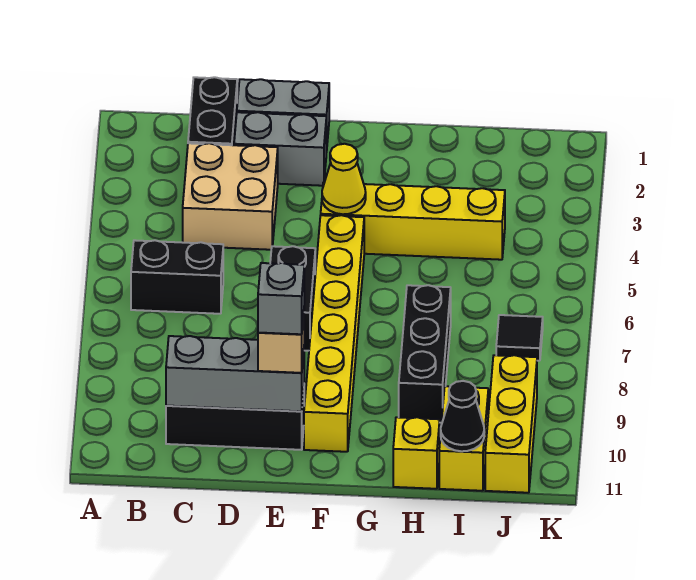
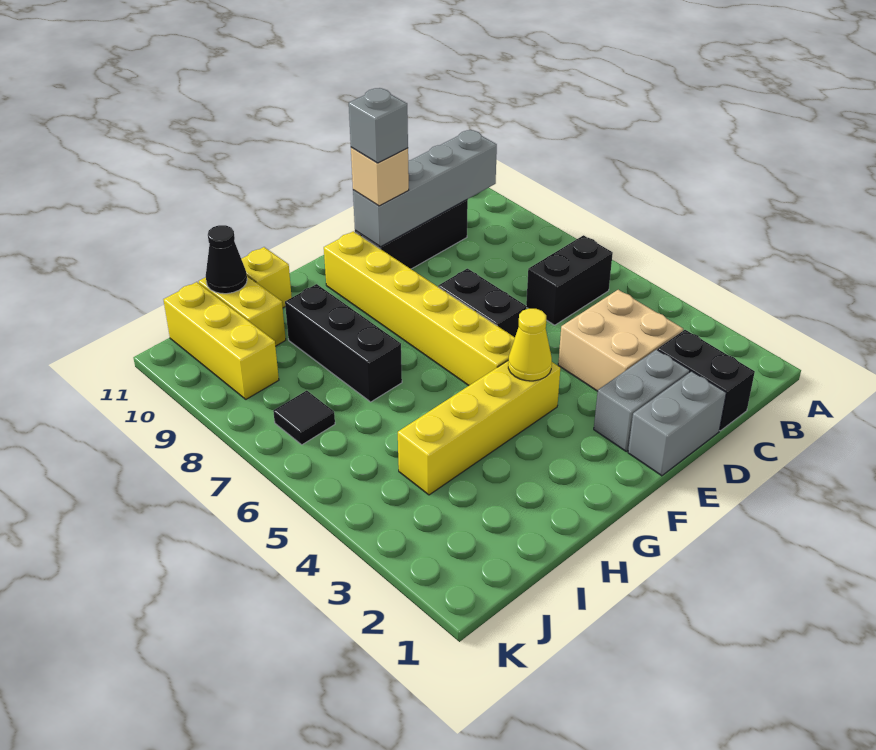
grey 1x3 brick [166,336,304,411] -> grey 1x4 brick [353,130,497,247]

